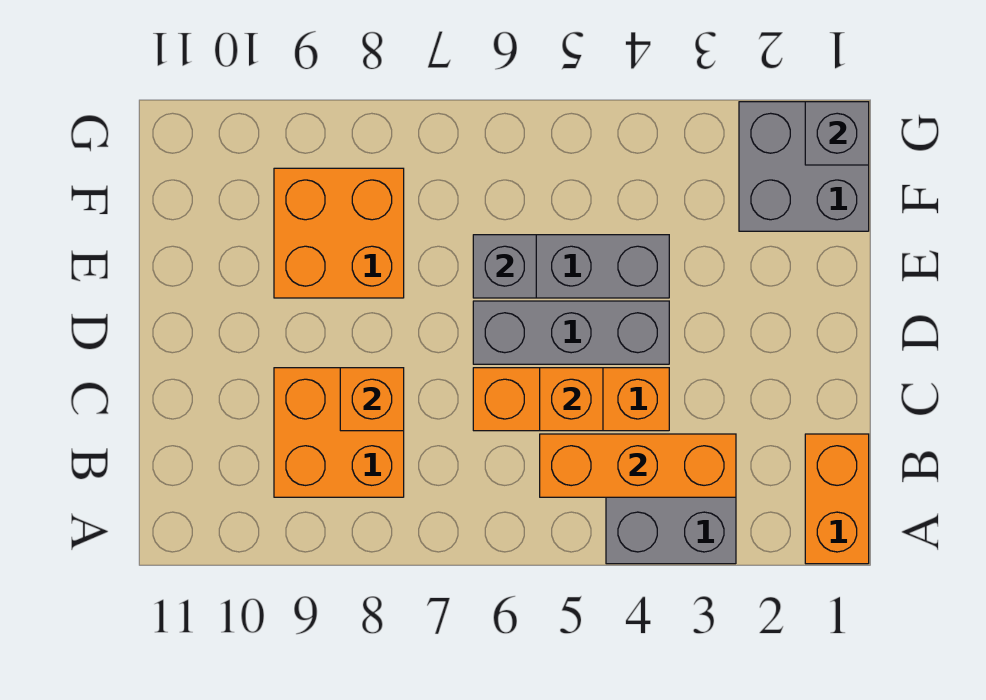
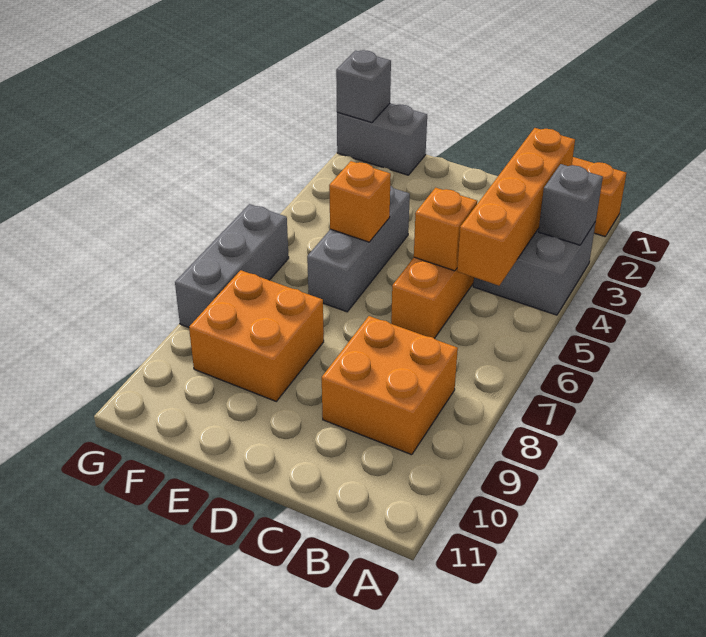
orange 1x3 brick [540,434,736,497] -> orange 1x4 brick [457,128,575,286]
orange 1x1 brick [340,368,404,431] -> orange 1x1 brick moved to [329,161,391,242]
grey 1x3 brick [473,301,669,364] -> grey 1x3 brick moved to [175,204,289,328]
grey 1x1 brick [473,235,536,298] -> grey 1x1 brick moved to [539,164,603,245]
grey 2x2 brick [739,102,869,231] -> grey 1x2 brick [337,103,427,175]

